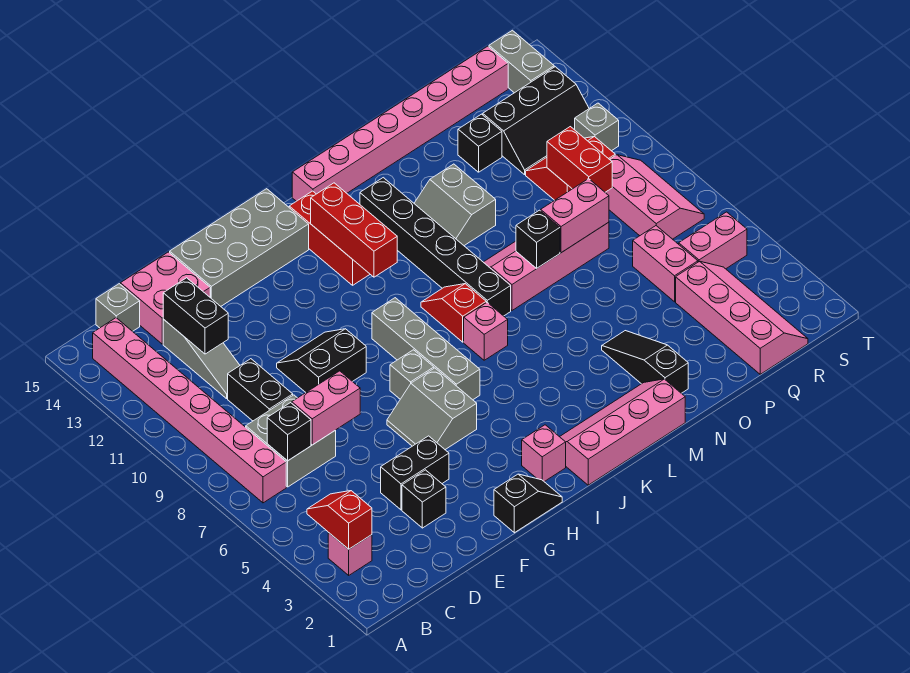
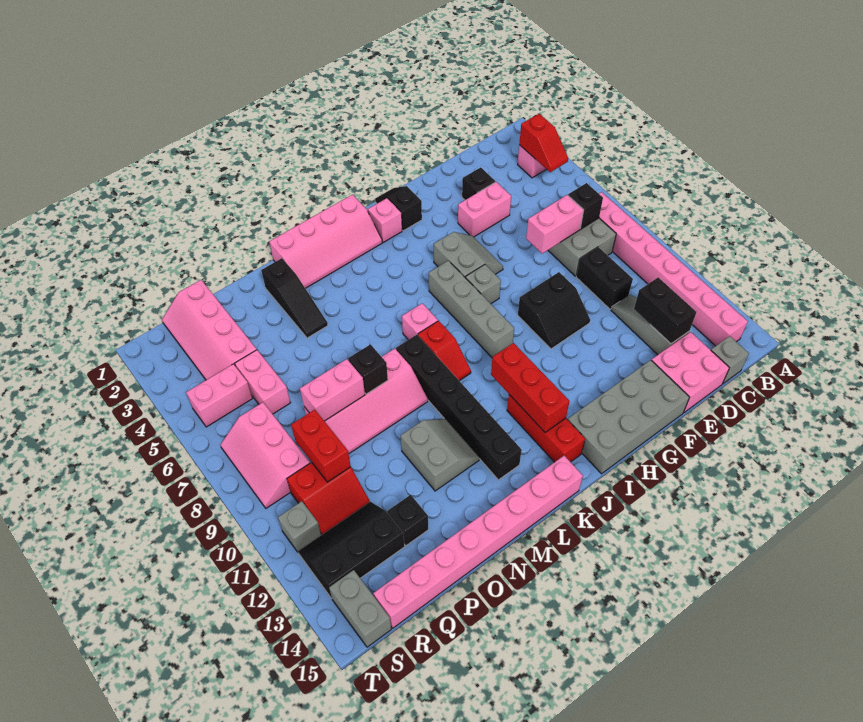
black 1x2 brick [381,436,449,510] -> pink 1x2 brick [458,182,511,237]
black 1x2 slope [494,474,562,533] -> black 1x2 slope turned to [375,186,422,231]

